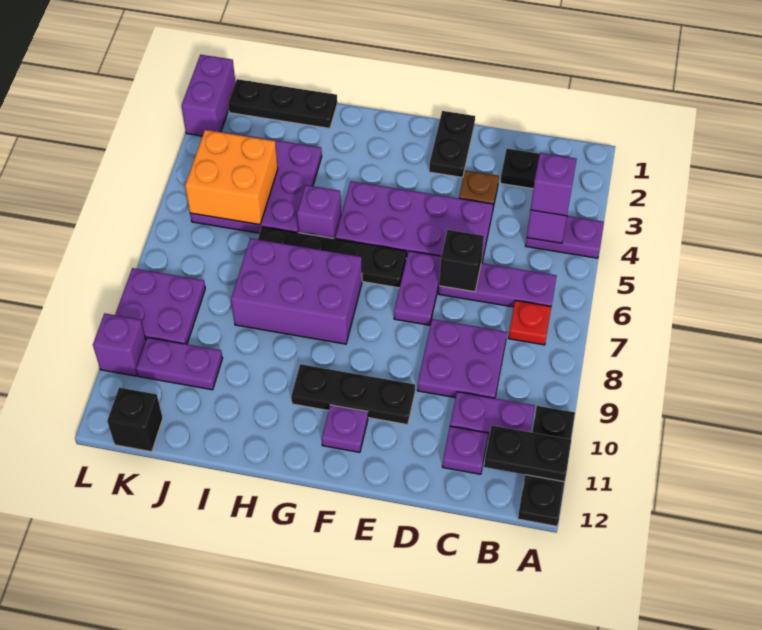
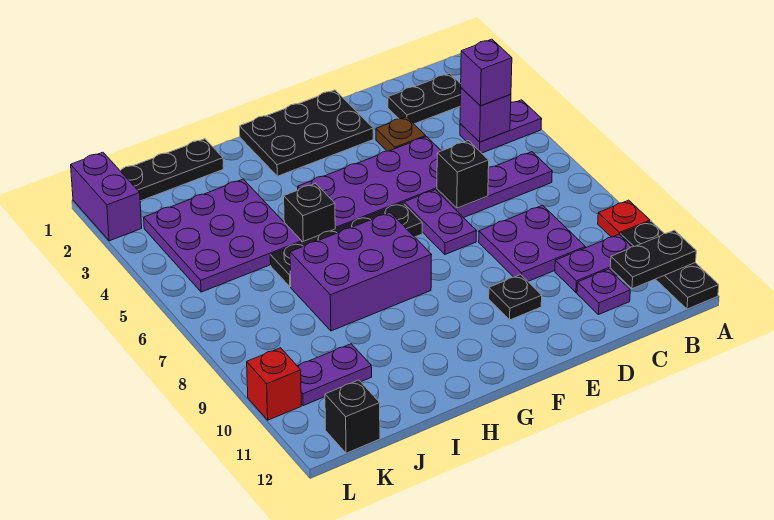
red 1x1 plate [508,300,551,345] -> red 1x1 plate moved to [598,200,650,237]
black 1x2 plate [429,111,475,177] -> black 2x3 plate [240,90,373,176]
black 1x3 plate [291,364,415,425] -> black 1x1 plate [489,275,542,320]
purple 1x1 plate [322,405,368,452] -> none
purple 1x1 brick [297,185,341,239] -> black 1x1 brick [284,184,335,242]
orange 2x2 brick [185,130,278,225] -> none
purple 2x2 plate [115,268,205,344] -> none
purple 1x1 brick [93,313,146,376] -> red 1x1 brick [247,348,301,420]

